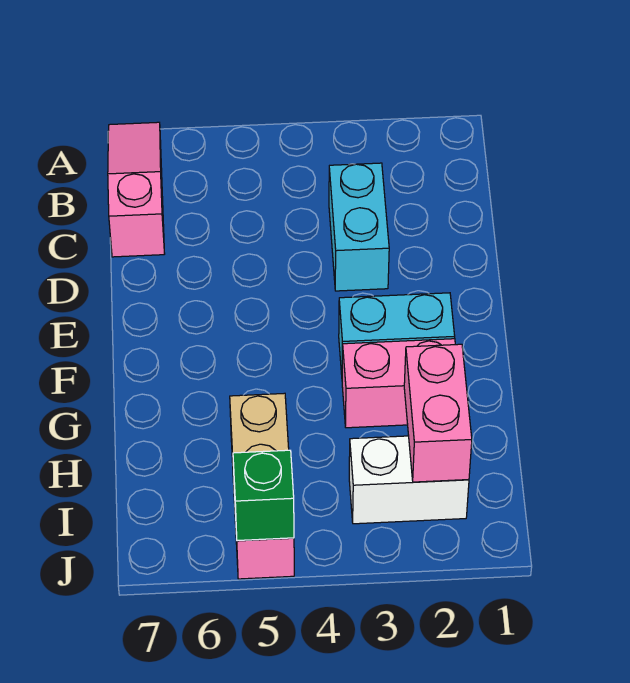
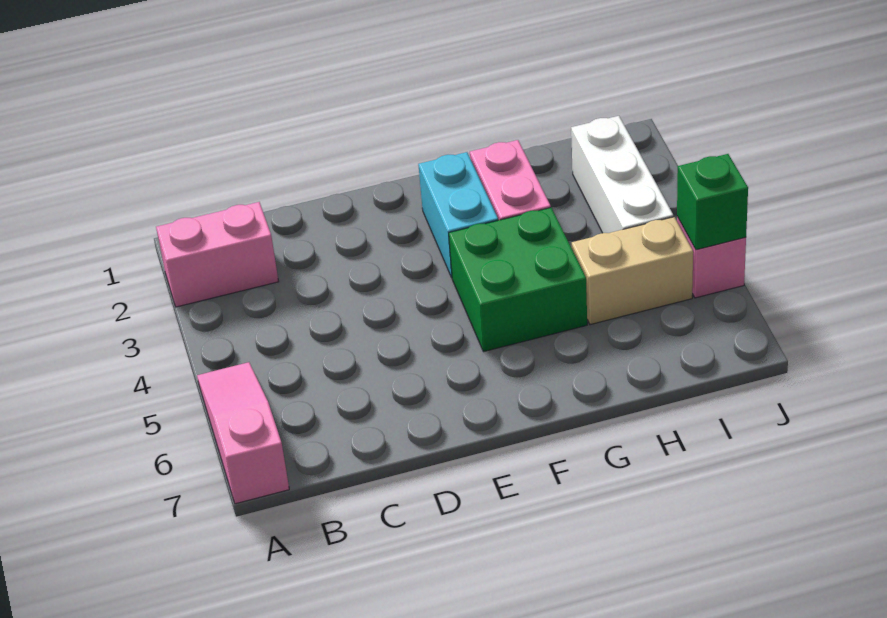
pink 1x3 slope [108,122,165,257] -> pink 1x3 slope turned to [197,362,289,504]
cyan 1x2 brick [329,163,389,291] -> none
none -> green 2x2 brick [449,208,587,352]
pink 1x2 brick [404,344,472,482] -> pink 1x2 brick moved to [156,202,279,307]
white 1x2 brick [349,436,469,524] -> white 1x3 brick [571,116,674,233]

